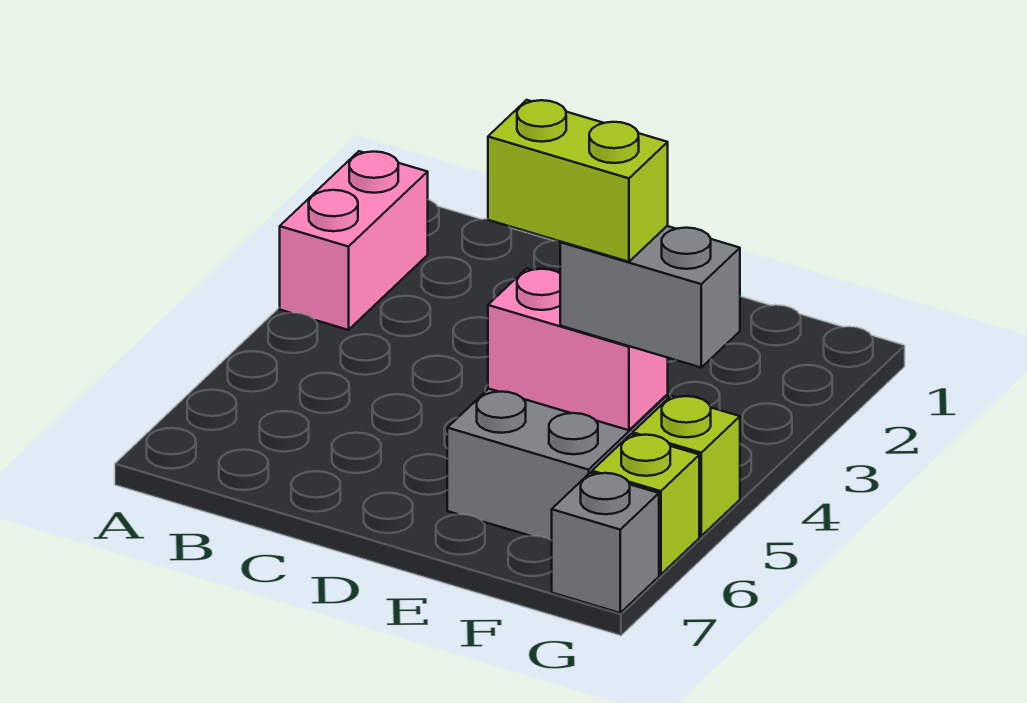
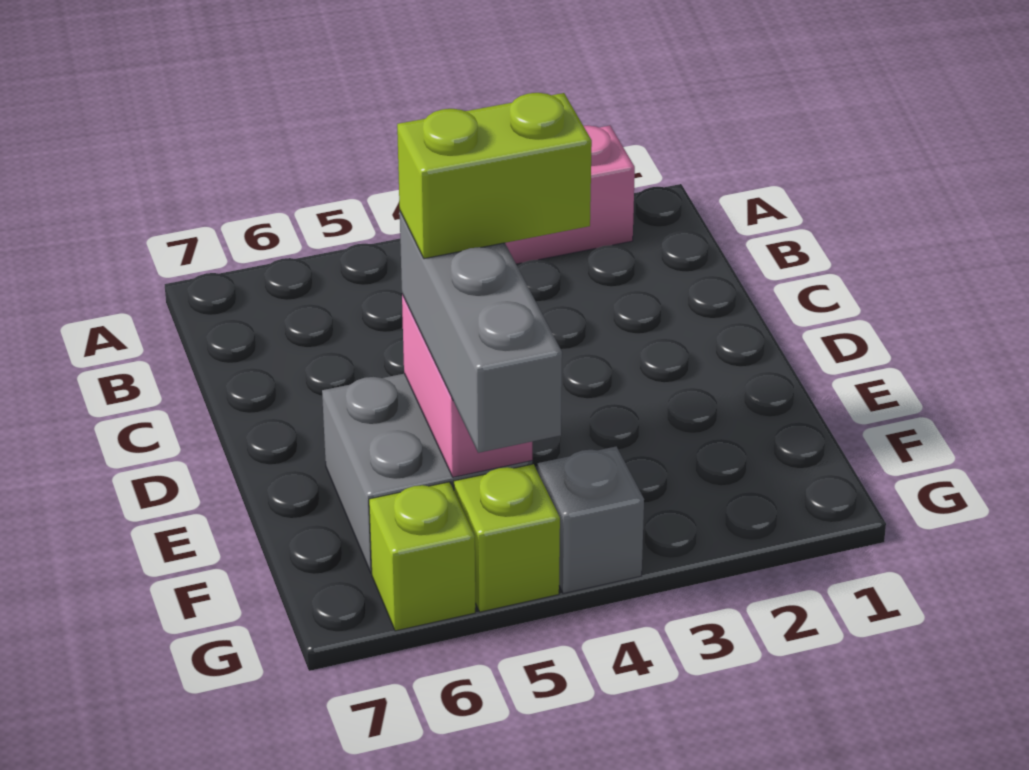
lime 1x2 brick [488,100,668,262] -> lime 1x2 brick turned to [397,93,592,259]
grey 1x2 brick [560,226,740,367] -> grey 1x3 brick [400,212,562,453]
grey 1x1 brick [552,473,659,613] -> grey 1x1 brick moved to [538,447,644,594]

